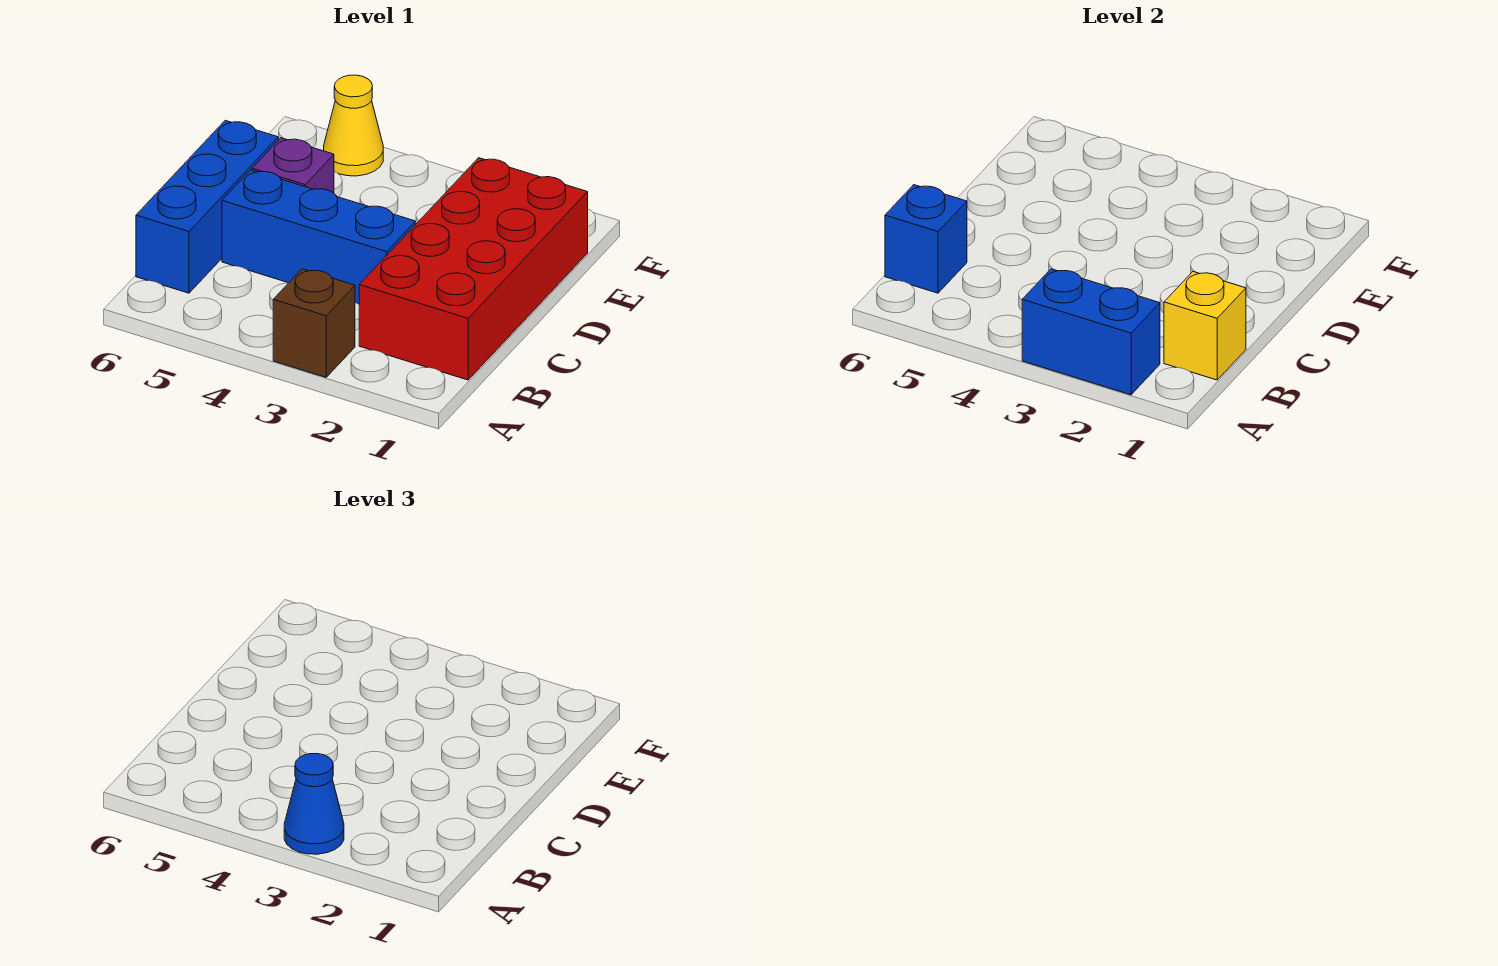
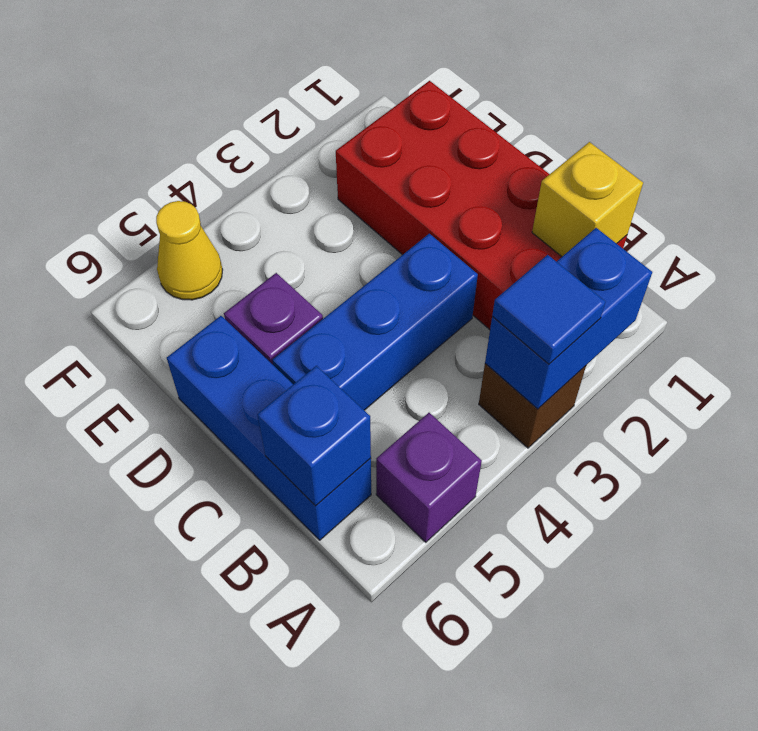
blue 1x1 cone [284,754,344,854] -> blue 1x1 tile [492,255,605,364]
none -> purple 1x1 brick [376,413,482,542]

